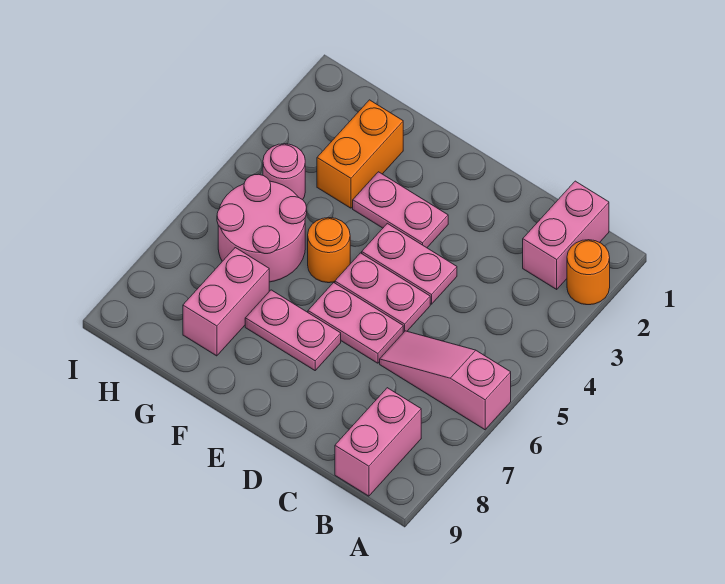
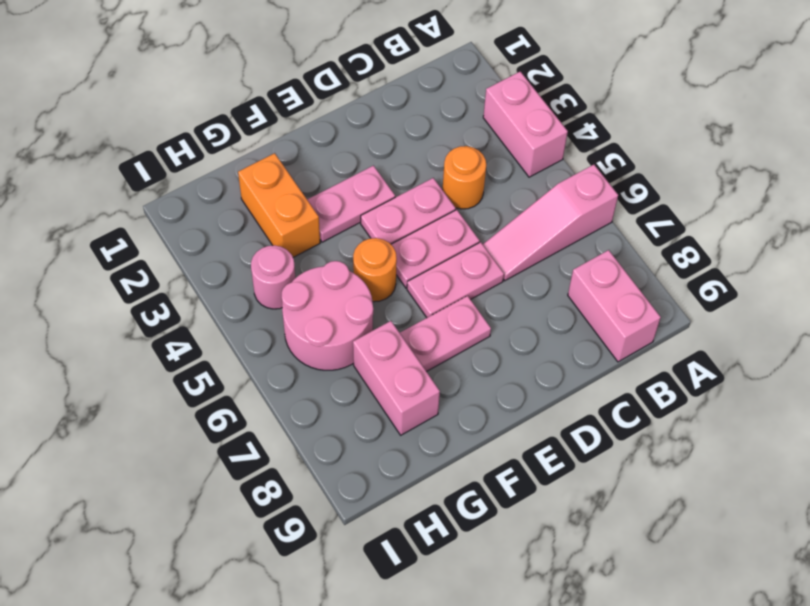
orange 1x1 round brick [567,240,610,305] -> orange 1x1 round brick moved to [443,146,486,209]
pink 1x2 brick [523,181,609,289] -> pink 1x2 brick moved to [483,72,568,177]

